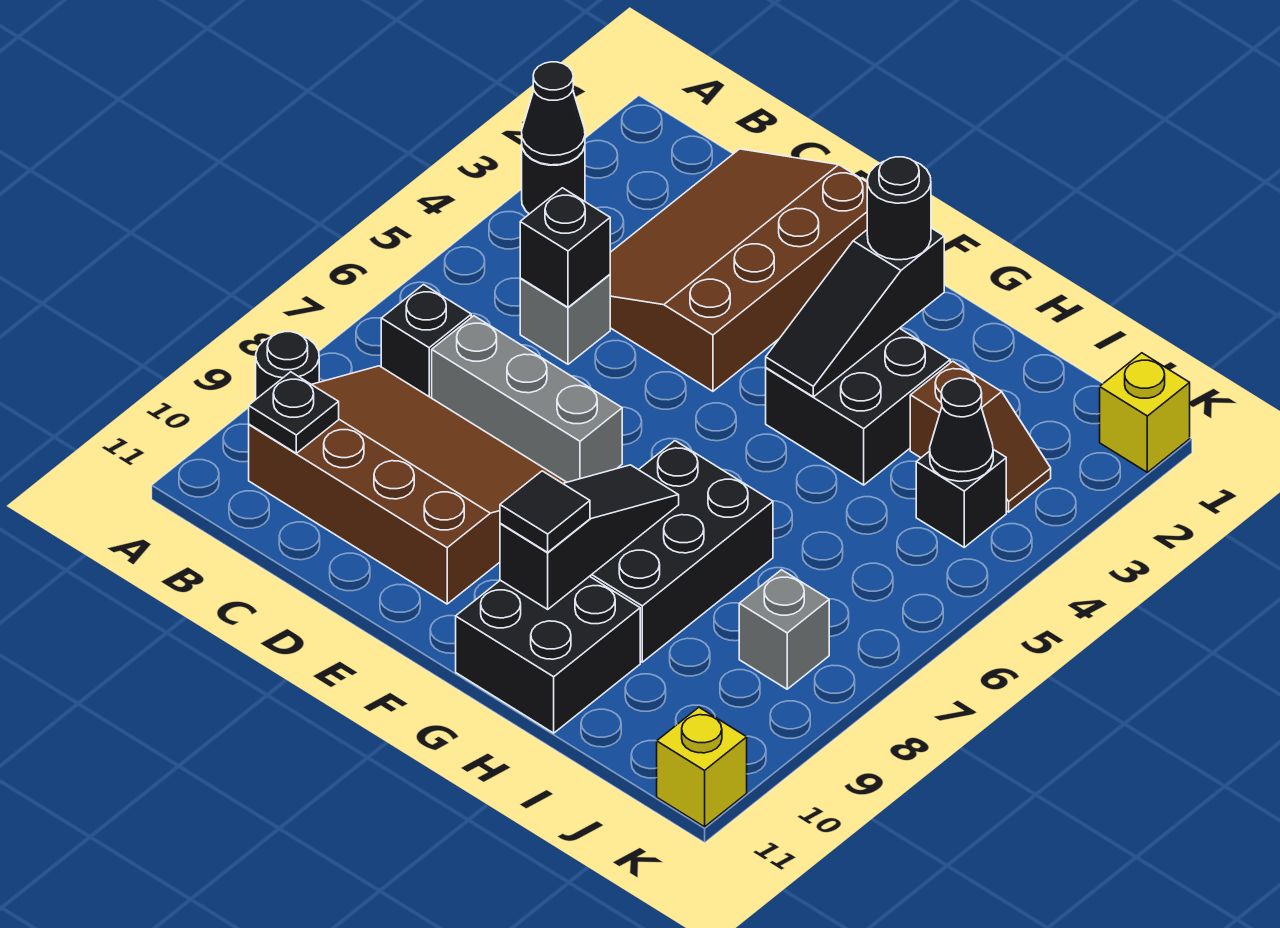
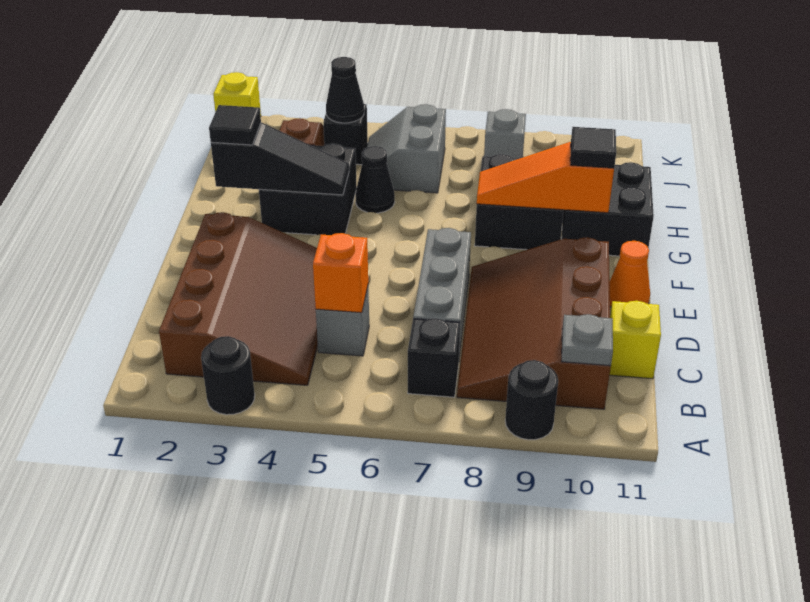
black 1x1 cone [522,62,585,165] -> black 1x1 cone moved to [356,146,395,213]
black 1x1 plate [249,372,339,453] -> grey 1x1 plate [562,314,613,366]
brown 3x4 slope [610,149,867,391] -> brown 3x4 slope turned to [159,212,318,385]
black 1x1 brick [520,188,610,307] -> orange 1x1 brick [313,233,368,313]
none -> orange 1x1 cone [610,241,650,307]
black 1x1 round brick [867,157,931,260] -> black 1x1 tile [209,105,261,145]
black 2x3 brick [590,441,773,662] -> black 2x2 brick [475,154,563,250]
black 1x3 slope [500,465,679,609] -> orange 1x3 slope [477,142,614,213]
none -> grey 2x2 slope [367,104,446,193]
yellow 1x1 brick [657,707,747,827] -> yellow 1x1 brick moved to [610,301,661,379]

